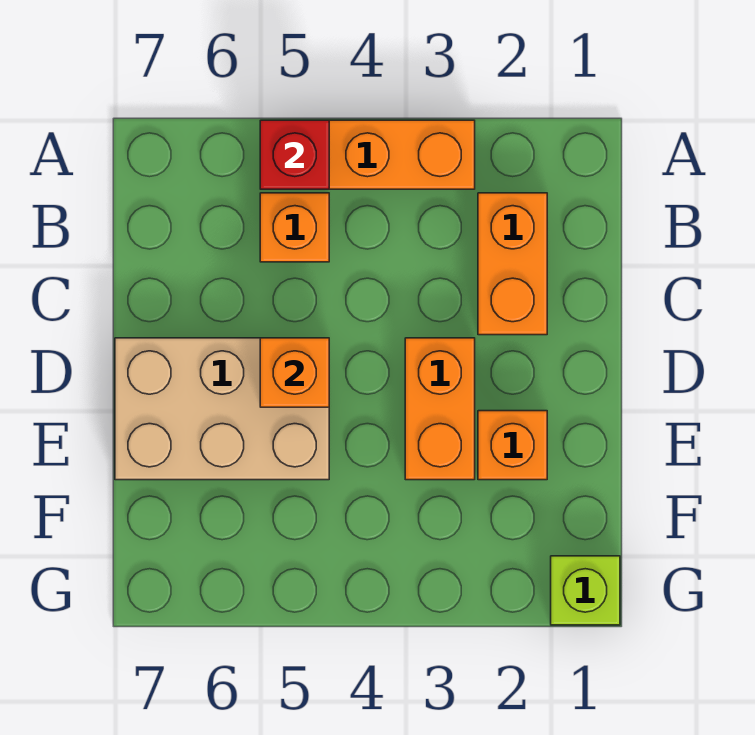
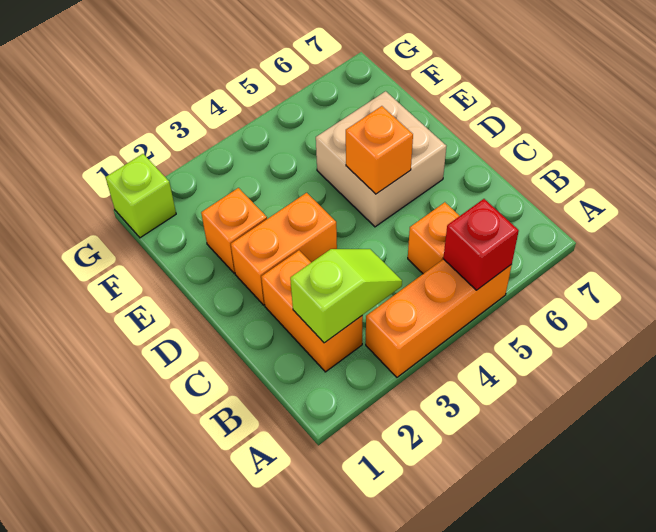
none -> lime 1x2 slope [290,249,402,343]
orange 1x2 brick [405,338,475,480] -> orange 1x2 brick turned to [231,193,337,305]
tan 2x3 brick [115,338,329,480] -> tan 2x2 brick [316,91,446,227]

